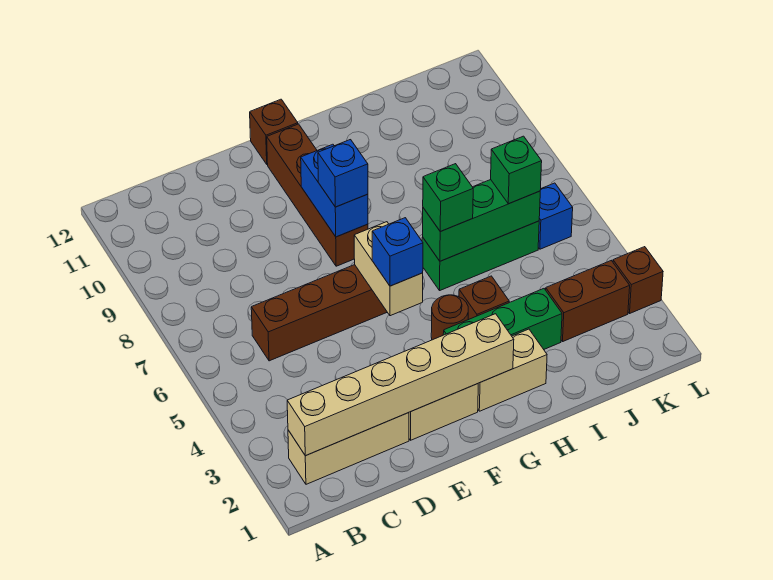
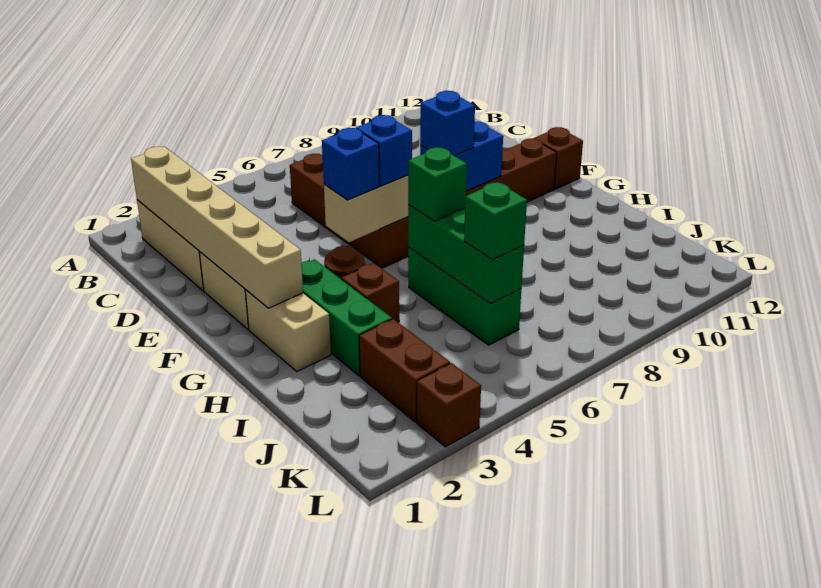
blue 1x1 brick [538,183,573,249] -> blue 1x1 brick moved to [356,115,412,186]

